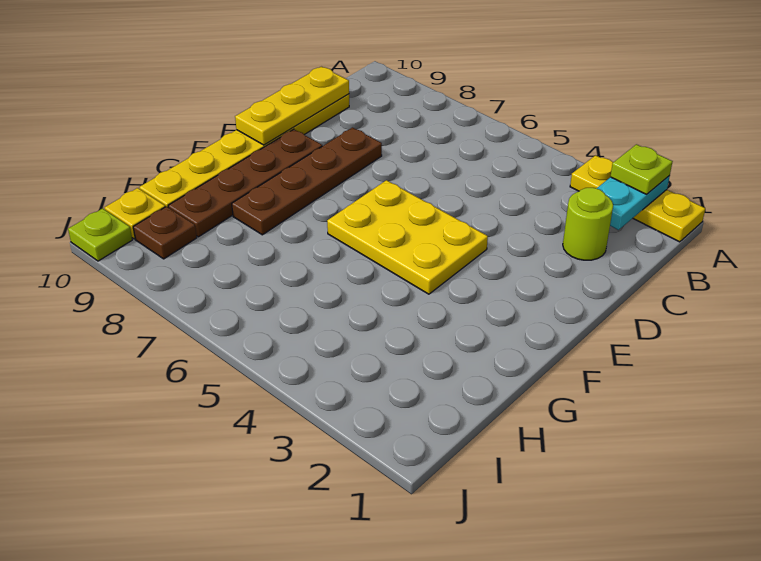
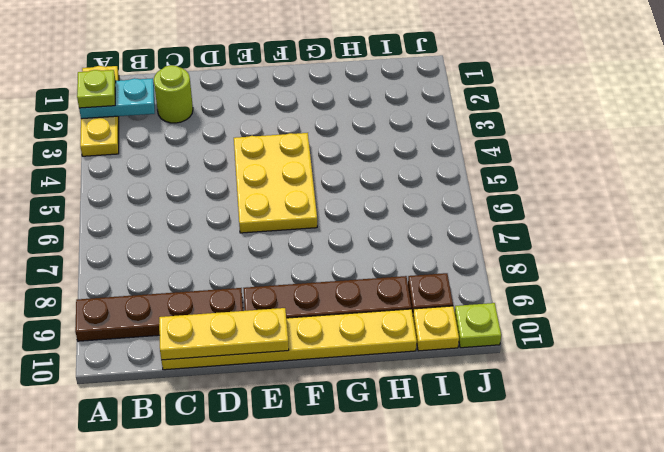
brown 1x4 plate [232,128,382,235] -> brown 1x4 plate moved to [75,288,243,341]

